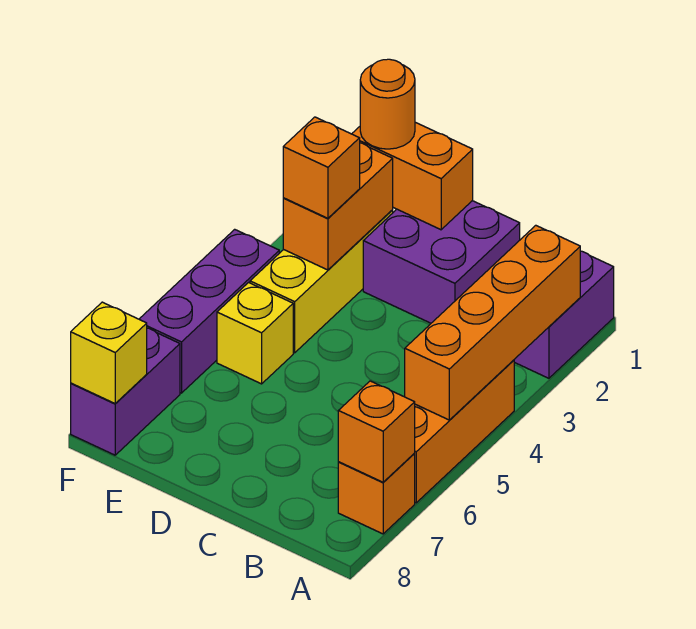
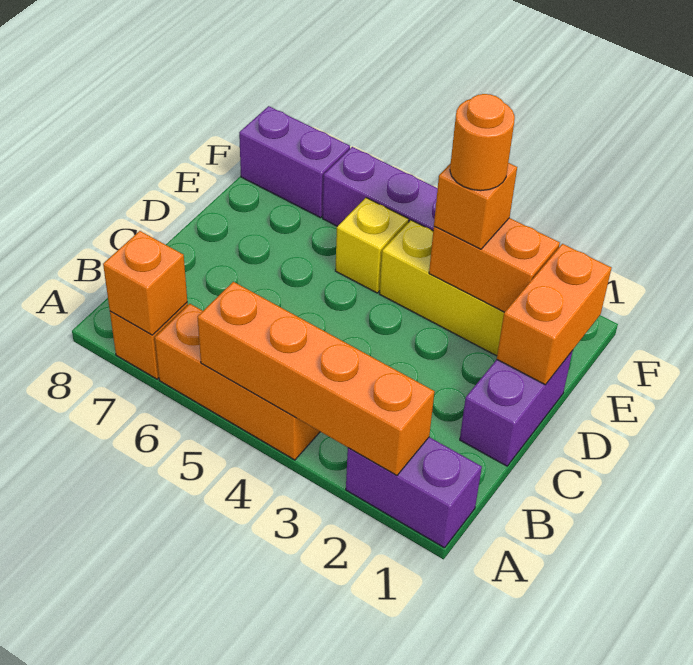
purple 2x2 brick [363,201,520,323] -> purple 1x2 brick [460,350,573,466]
orange 1x1 round brick [360,59,415,149] -> orange 1x1 round brick moved to [450,94,515,191]
yellow 1x1 brick [71,302,147,404] -> none

